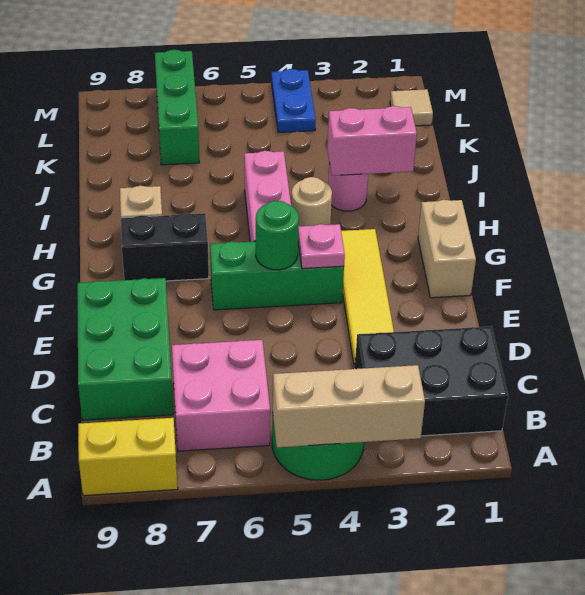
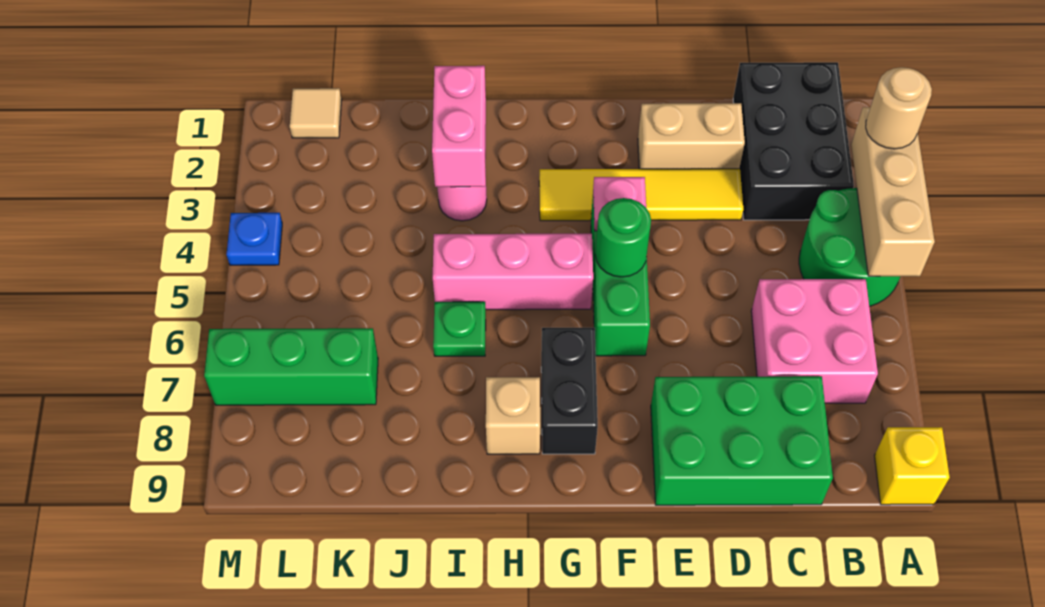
yellow 1x2 brick [78,418,178,496] -> yellow 1x1 brick [874,427,950,505]
tan 1x2 brick [418,200,476,298] -> tan 1x2 brick moved to [638,103,745,169]
tan 1x1 round brick [291,177,332,227] -> tan 1x1 round brick moved to [866,67,932,149]
none -> green 1x1 plate [433,302,486,356]
blue 1x2 plate [271,69,316,132] -> blue 1x1 plate [226,213,282,265]

